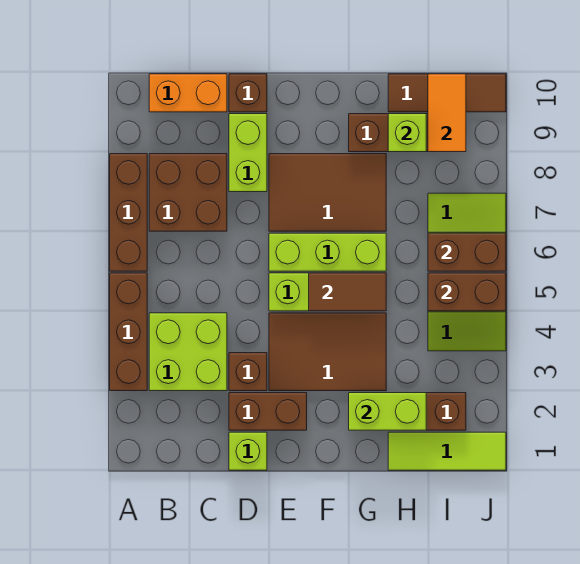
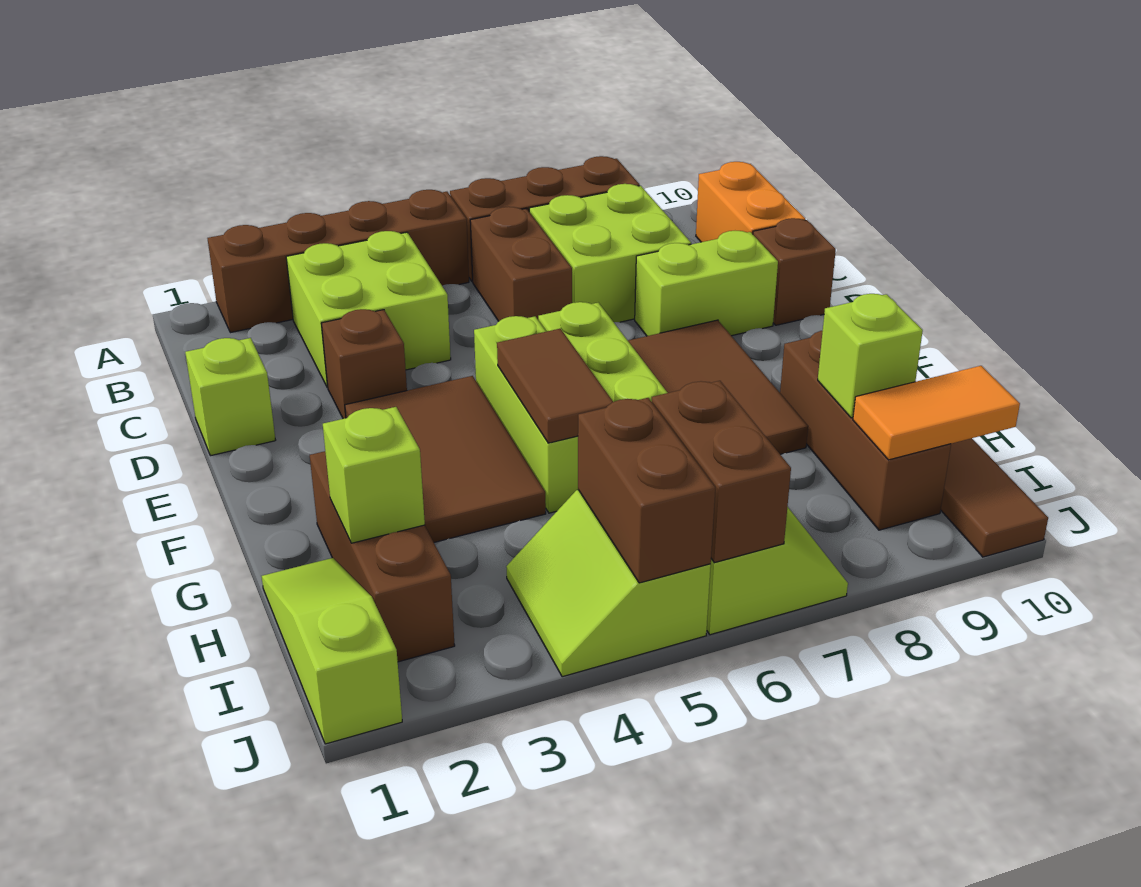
brown 1x3 brick [110,273,147,391] -> brown 1x4 brick [208,190,469,333]
brown 2x2 brick [149,154,227,231] -> lime 2x2 brick [529,184,691,322]
brown 1x2 brick [229,393,307,430] -> brown 1x2 brick moved to [470,207,572,321]
lime 1x2 brick [349,393,426,430] -> lime 1x1 brick [323,407,425,543]
lime 1x3 tile [388,432,506,470] -> lime 1x3 slope [262,558,402,744]

